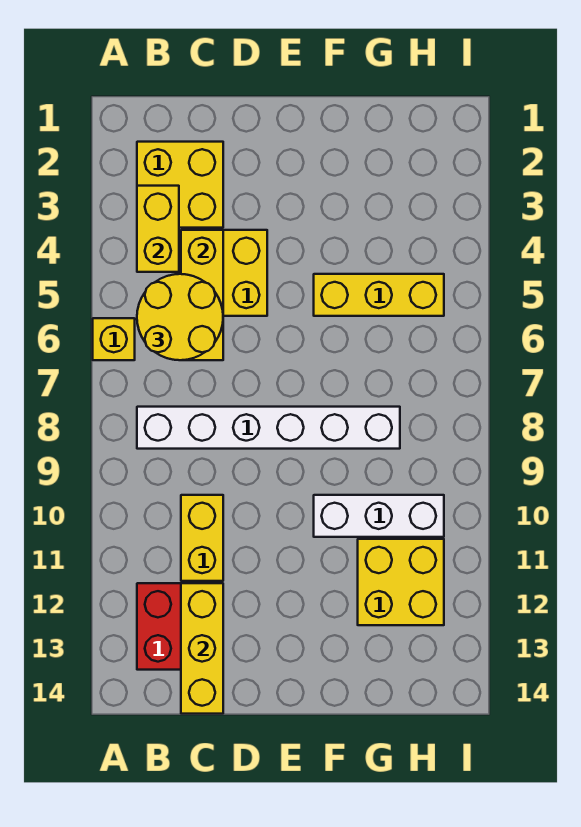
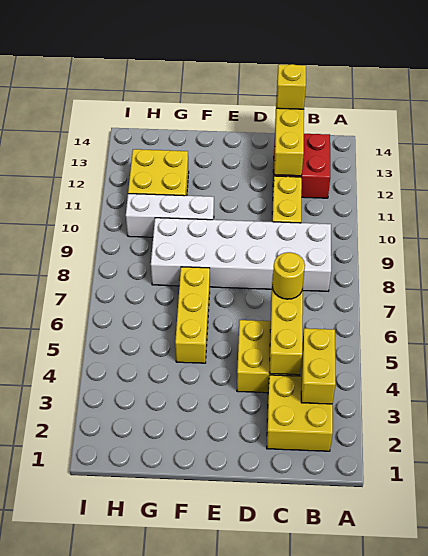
yellow 1x1 brick [93,318,135,360] -> yellow 1x1 brick moved to [277,64,306,109]
yellow 2x2 round brick [137,274,223,360] -> yellow 1x1 round brick [272,252,305,299]
white 1x6 brick [137,407,400,449] -> white 2x6 brick [151,218,331,291]
yellow 1x3 brick [314,274,444,316] -> yellow 1x3 brick turned to [175,267,210,363]

